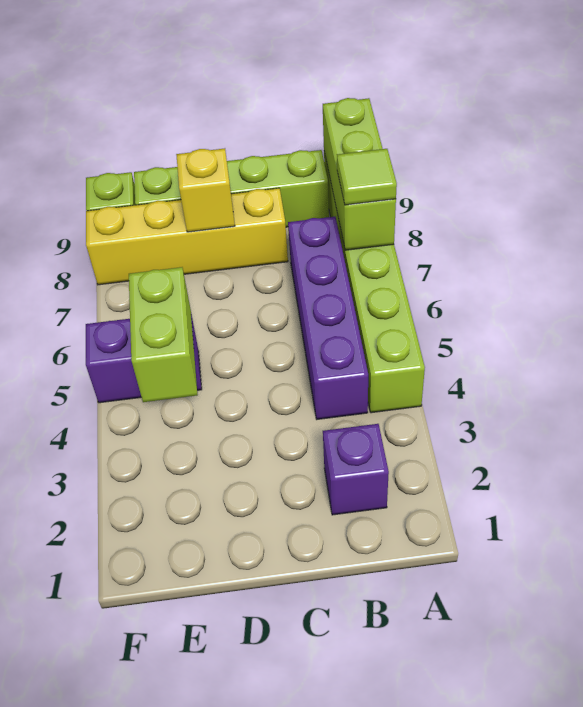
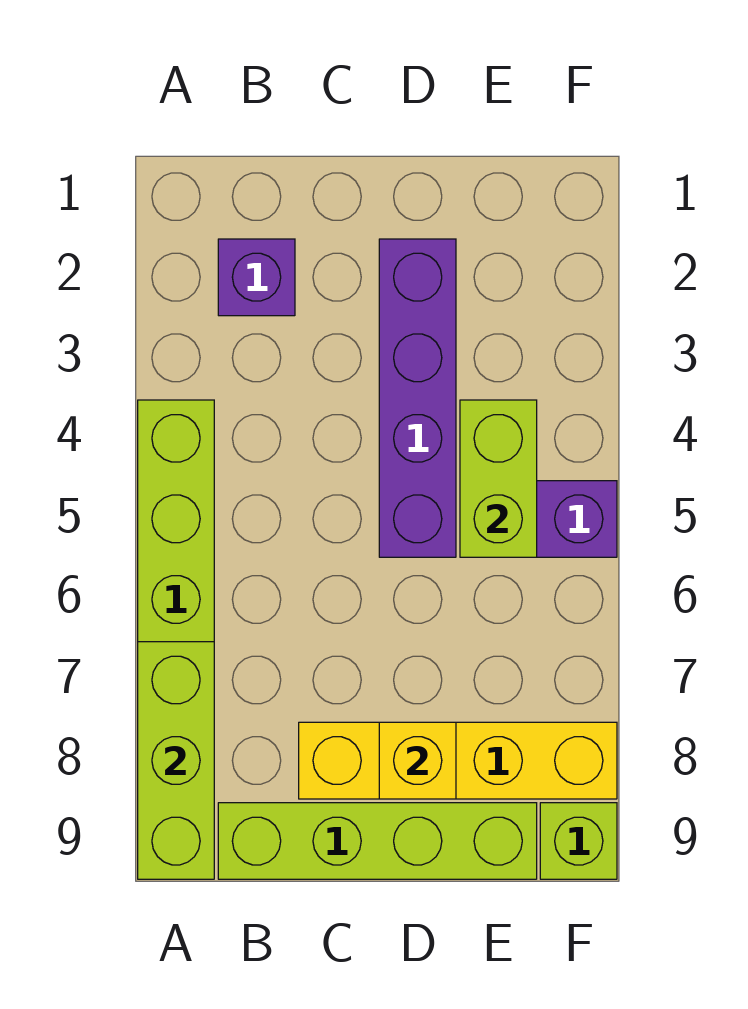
lime 1x1 tile [337,149,397,205] -> none
purple 1x4 brick [288,217,368,419] -> purple 1x4 brick moved to [379,239,456,557]

